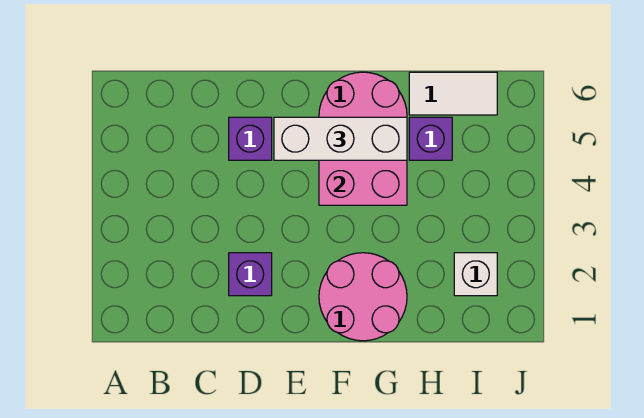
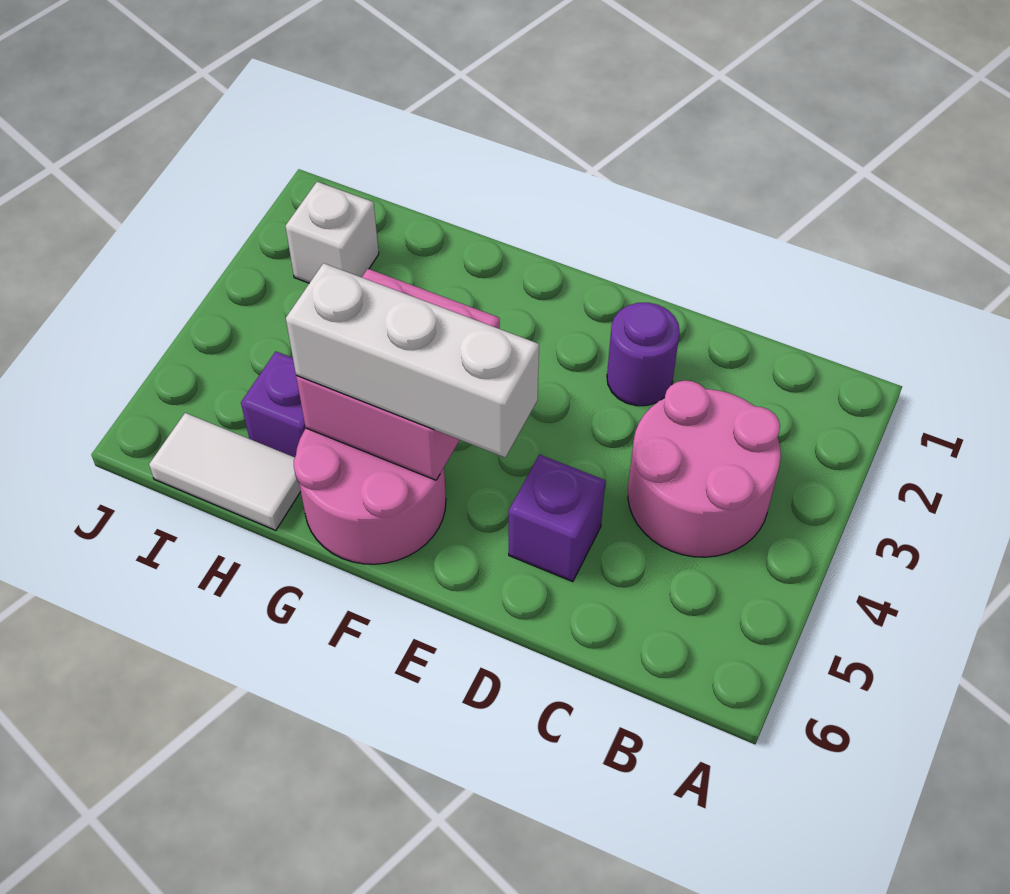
purple 1x1 brick [229,253,272,296] -> purple 1x1 round brick [607,303,680,406]
pink 2x2 round brick [319,253,407,341] -> pink 2x2 round brick moved to [628,381,781,557]

